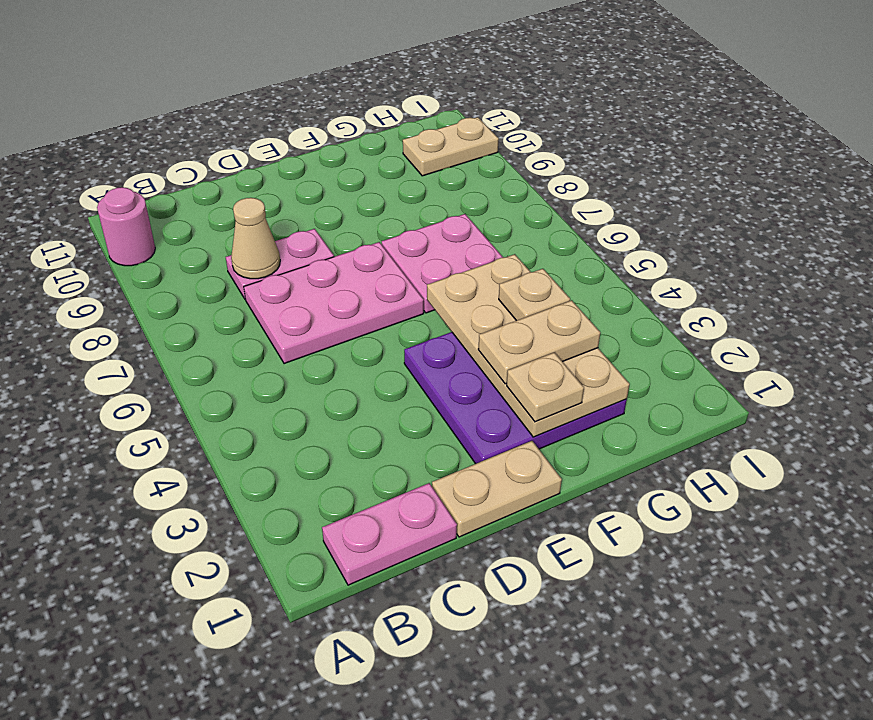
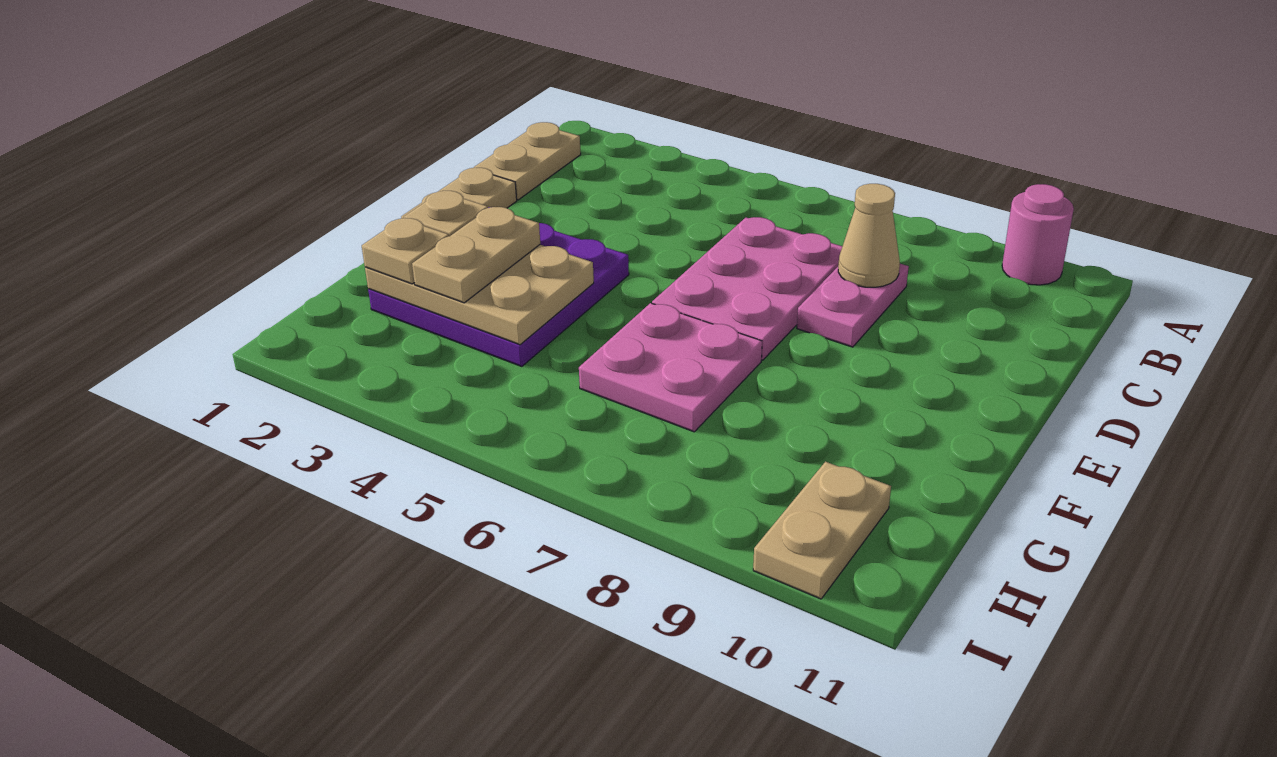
pink 1x2 plate [322,483,457,585] -> tan 1x2 plate [474,122,581,200]
tan 2x4 plate [427,254,630,437] -> tan 2x3 plate [365,245,594,345]
tan 1x1 plate [499,269,570,321] -> tan 1x1 plate moved to [362,218,449,284]

